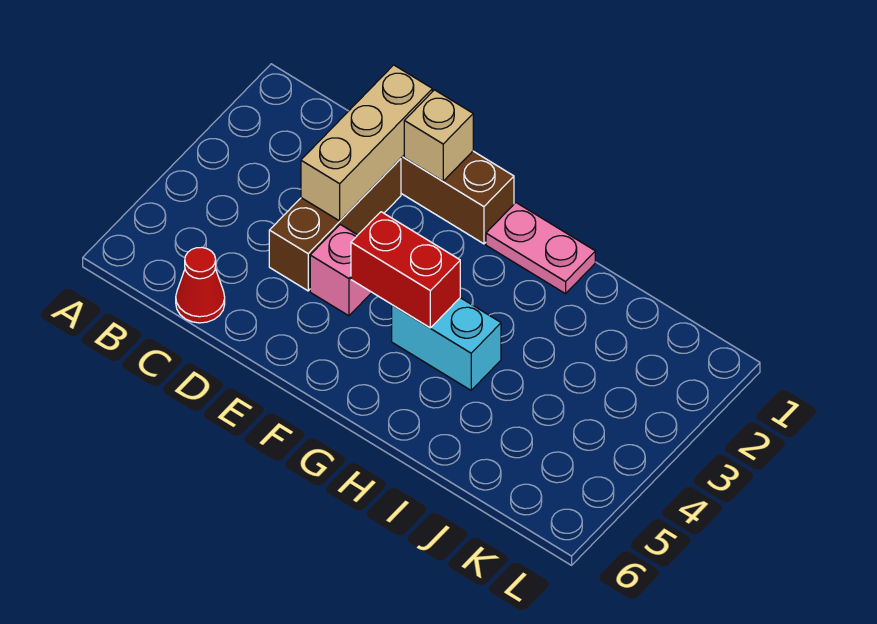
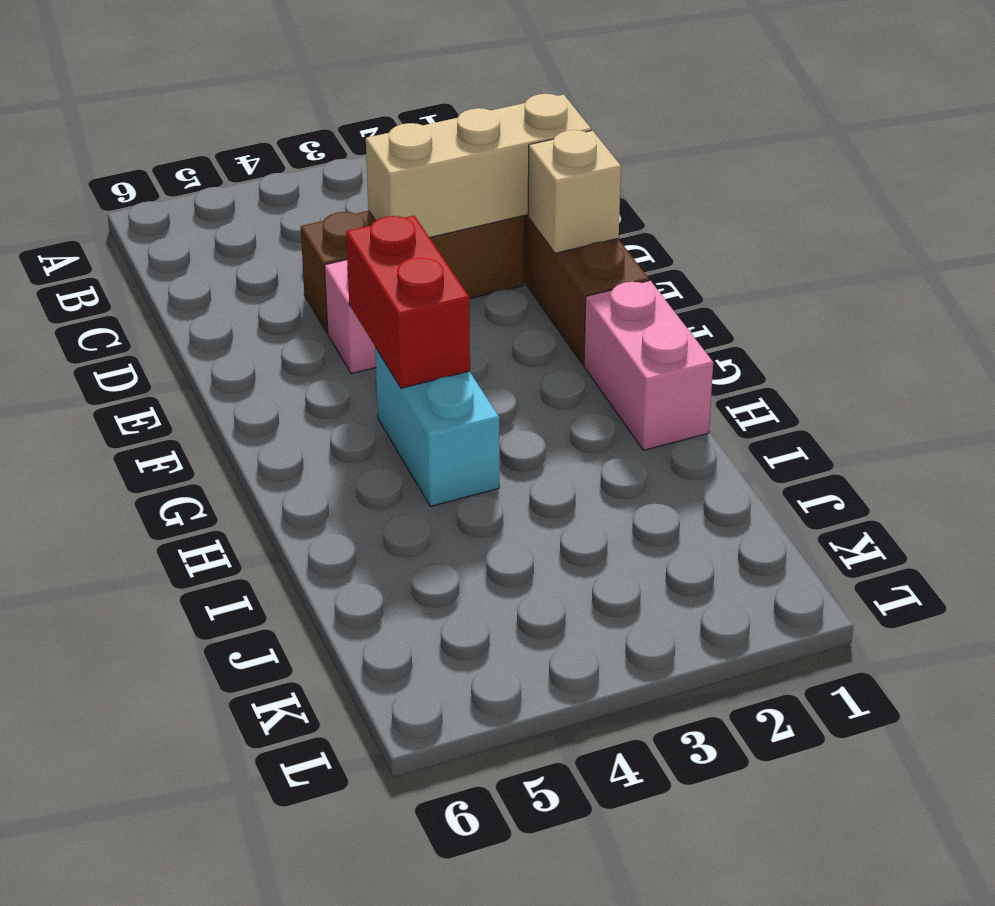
red 1x1 cone [176,247,225,323] -> none
pink 1x2 plate [486,203,595,294] -> pink 1x2 brick [584,281,713,450]

